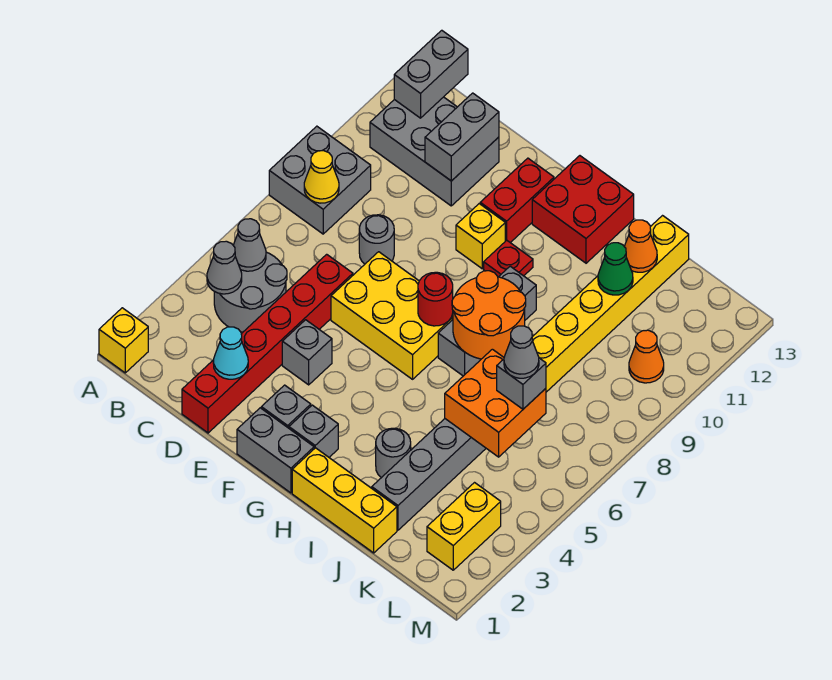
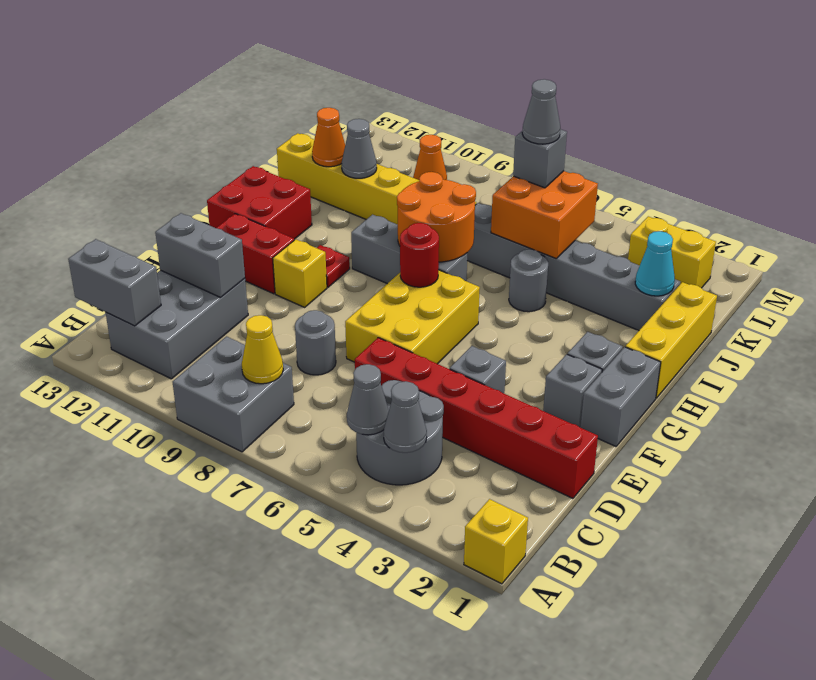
cyan 1x1 cone [213,327,248,379] -> cyan 1x1 cone moved to [635,231,675,296]
grey 1x1 round brick [376,428,411,478] -> grey 1x1 round brick moved to [509,249,548,312]
green 1x1 cone [598,243,633,295] -> grey 1x1 cone [342,119,377,178]

